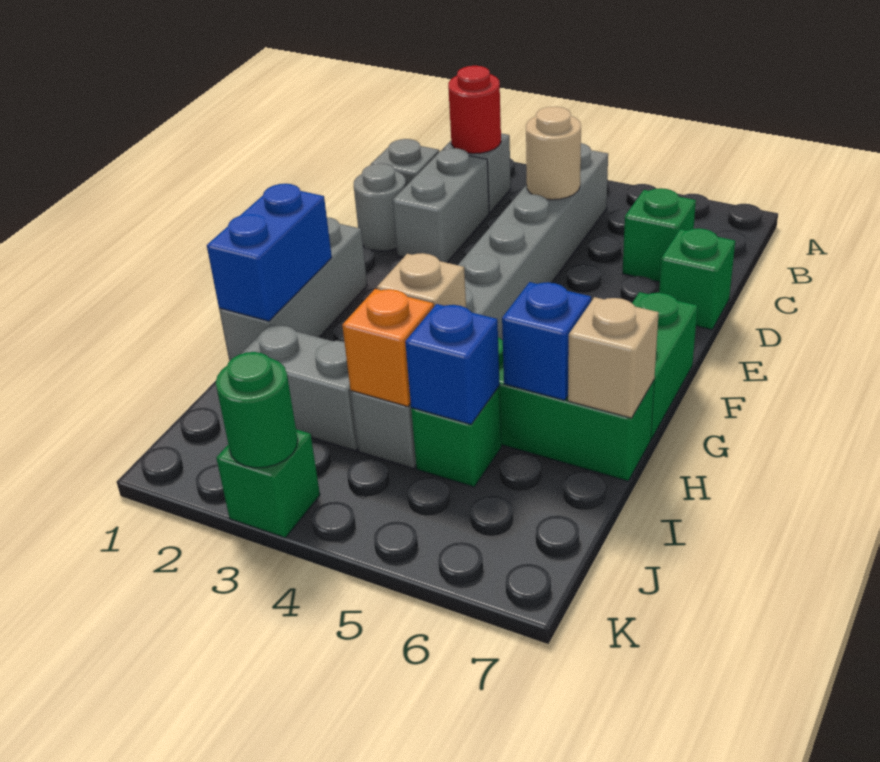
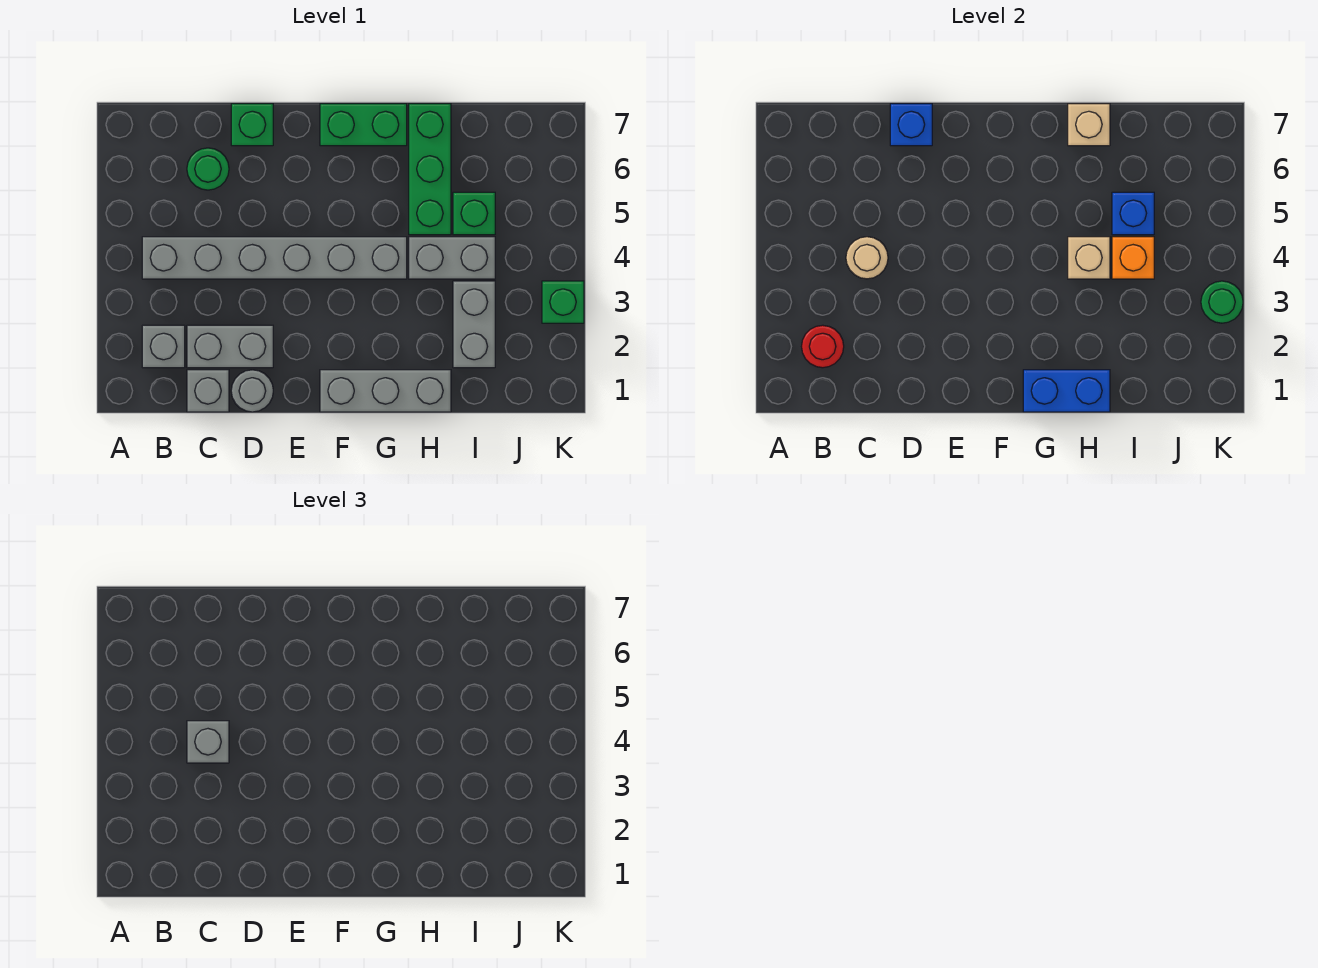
none -> grey 1x1 brick [187,721,229,763]
green 1x1 brick [623,188,696,282] -> green 1x1 round brick [187,148,229,190]
blue 1x1 brick [502,282,591,400] -> blue 1x1 brick moved to [890,104,932,146]

